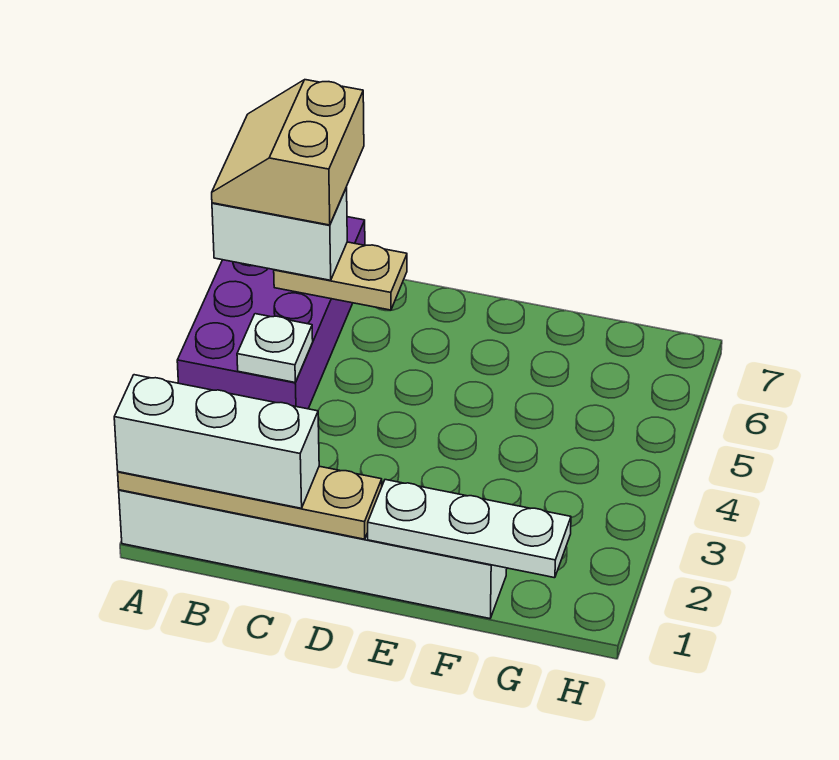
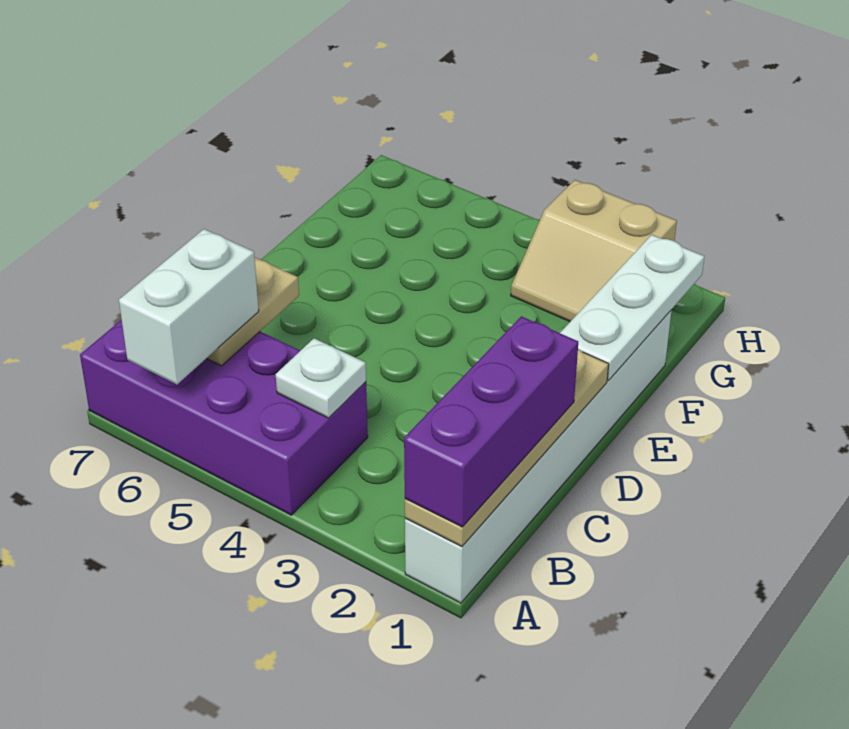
white 1x3 brick [114,375,319,508] -> purple 1x3 brick [404,316,578,527]
tan 2x2 slope [212,80,364,225] -> tan 2x2 slope moved to [511,180,677,322]

